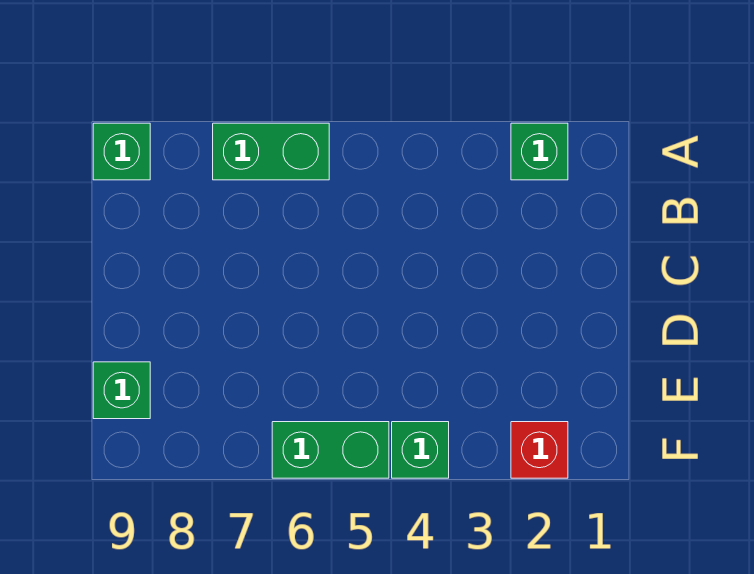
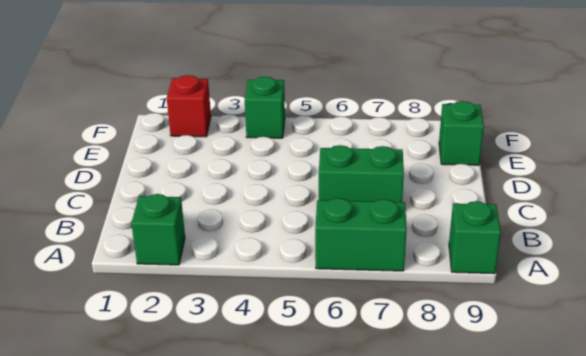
green 1x2 brick [272,422,389,478] -> green 1x2 brick moved to [319,145,404,202]

